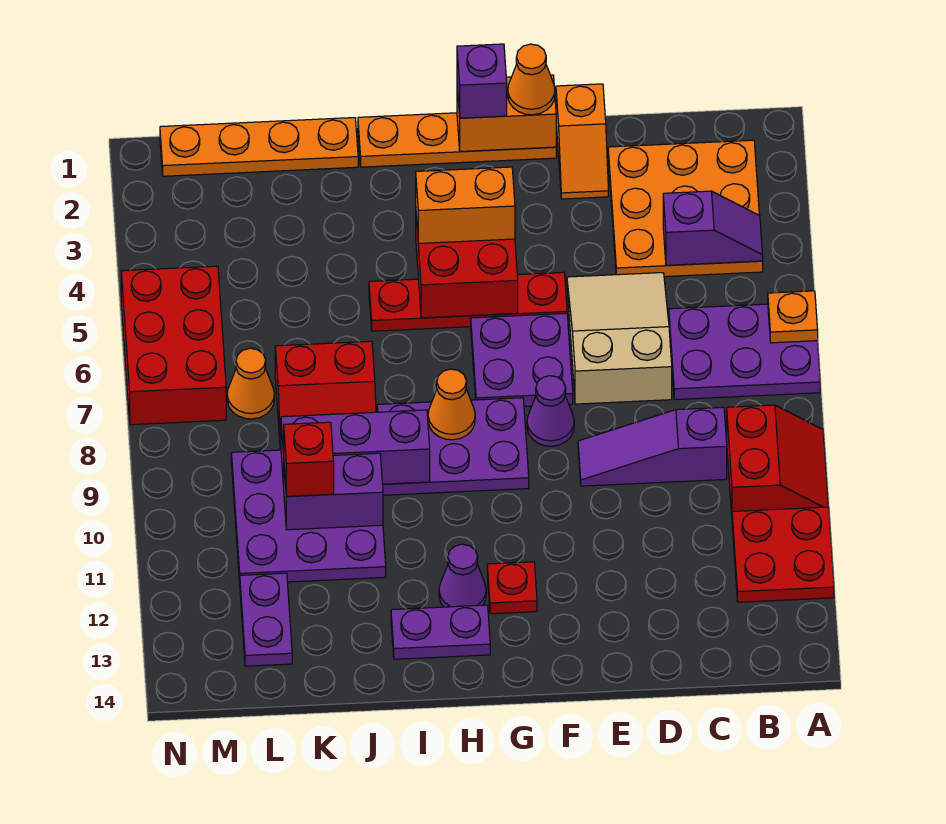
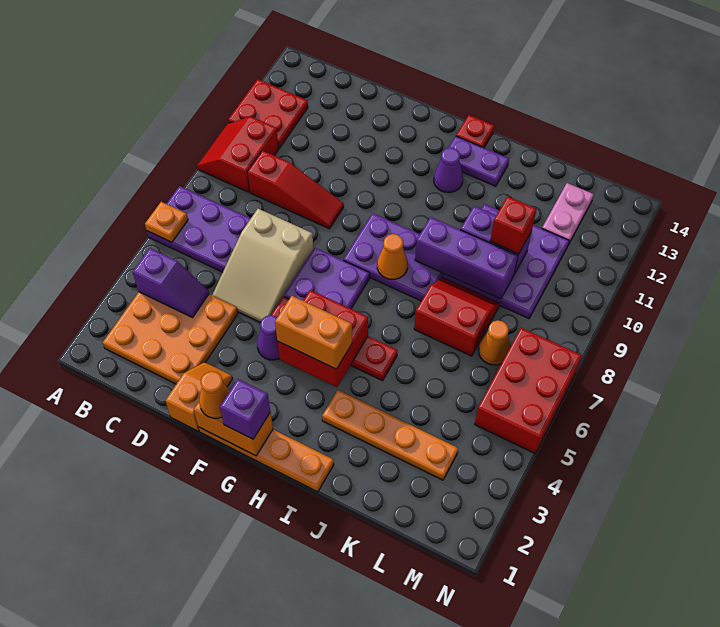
purple 1x2 slope [663,191,763,265] -> purple 1x2 slope turned to [133,248,209,317]
purple 1x3 slope [578,407,727,486] -> red 1x3 slope [247,150,344,229]
purple 1x1 cone [527,376,574,446] -> purple 1x1 cone moved to [257,315,280,360]
red 1x1 plate [487,562,537,614] -> red 1x1 plate moved to [456,115,494,148]
orange 1x4 plate [160,118,358,176] -> orange 1x4 plate moved to [322,390,458,480]
purple 1x2 plate [240,573,292,666] -> pink 1x2 plate [542,183,594,245]

